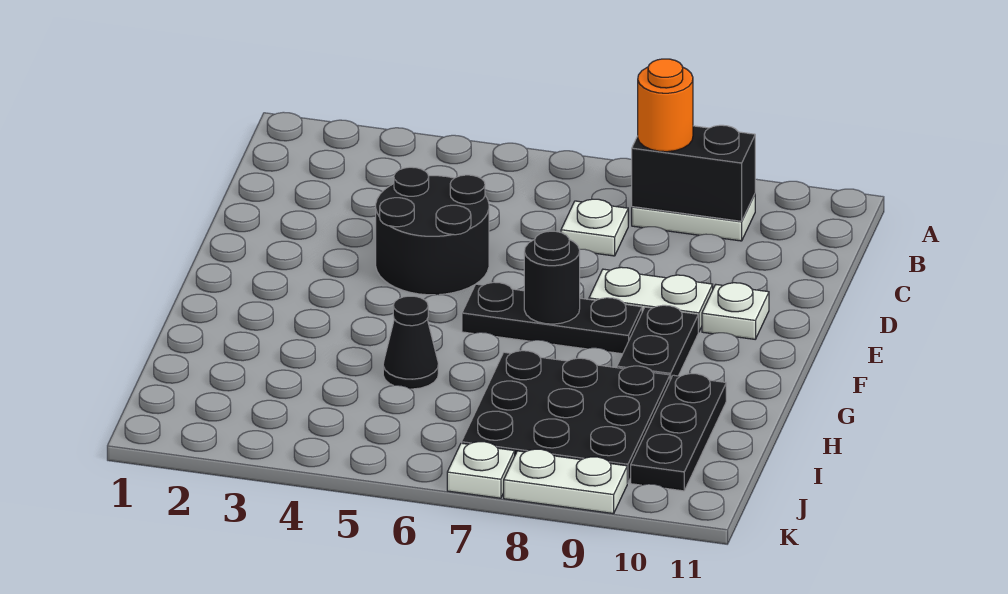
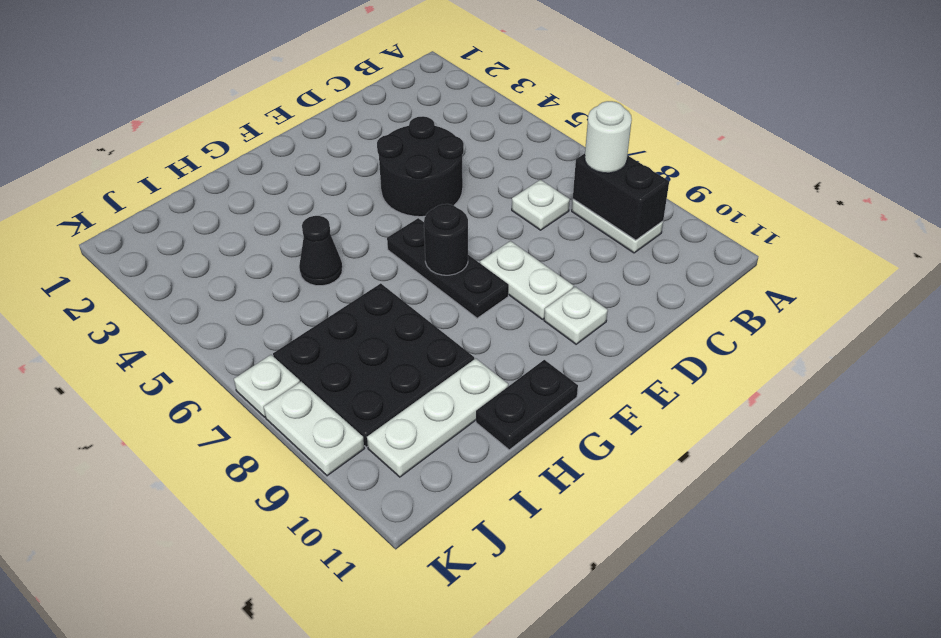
orange 1x1 round brick [638,59,693,152] -> white 1x1 round brick [585,101,632,173]
black 1x2 plate [617,305,698,380] -> black 1x2 plate moved to [476,360,578,450]
black 1x3 plate [631,374,726,491] -> white 1x3 plate [367,358,508,477]

